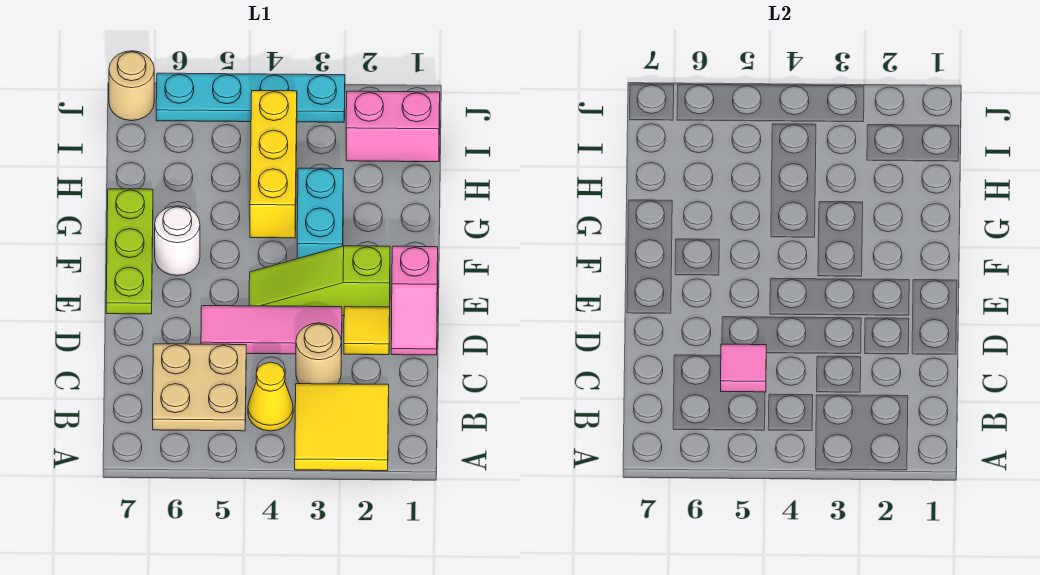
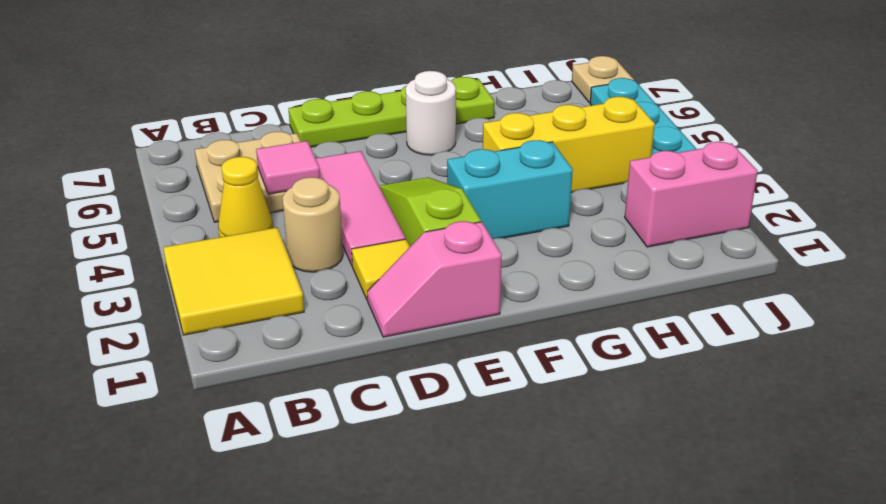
lime 1x3 plate [106,189,153,314] -> lime 1x4 plate [289,77,495,147]
pink 1x2 brick [346,91,440,162] -> pink 1x2 brick turned to [625,142,758,247]
tan 1x1 round brick [109,51,154,121] -> tan 1x1 plate [572,56,634,103]

